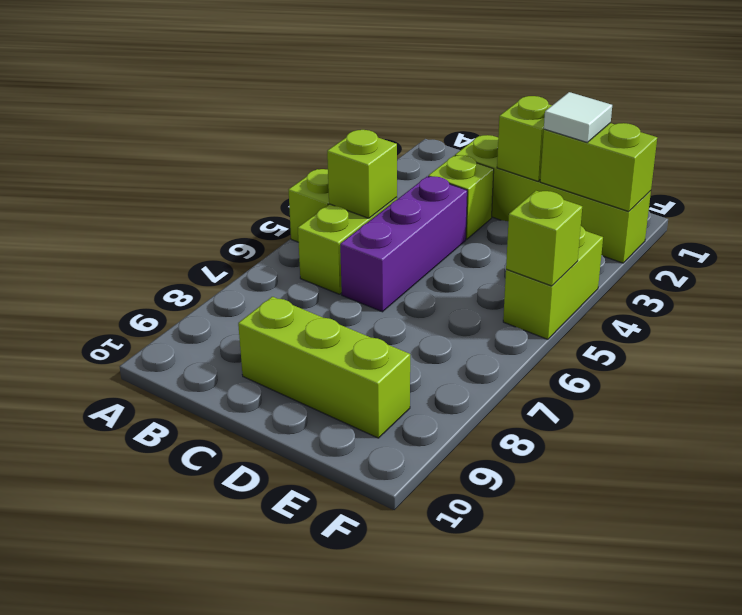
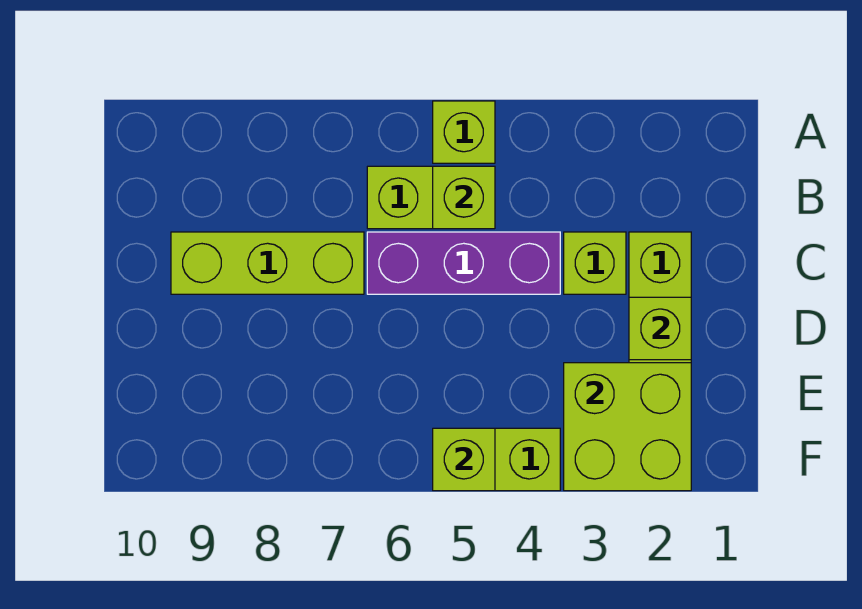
lime 1x3 brick [238,297,410,438] -> lime 1x3 brick turned to [171,232,364,294]
lime 1x2 brick [540,123,657,212] -> lime 2x2 brick [564,363,691,491]
white 1x1 tile [544,92,612,142] -> none

